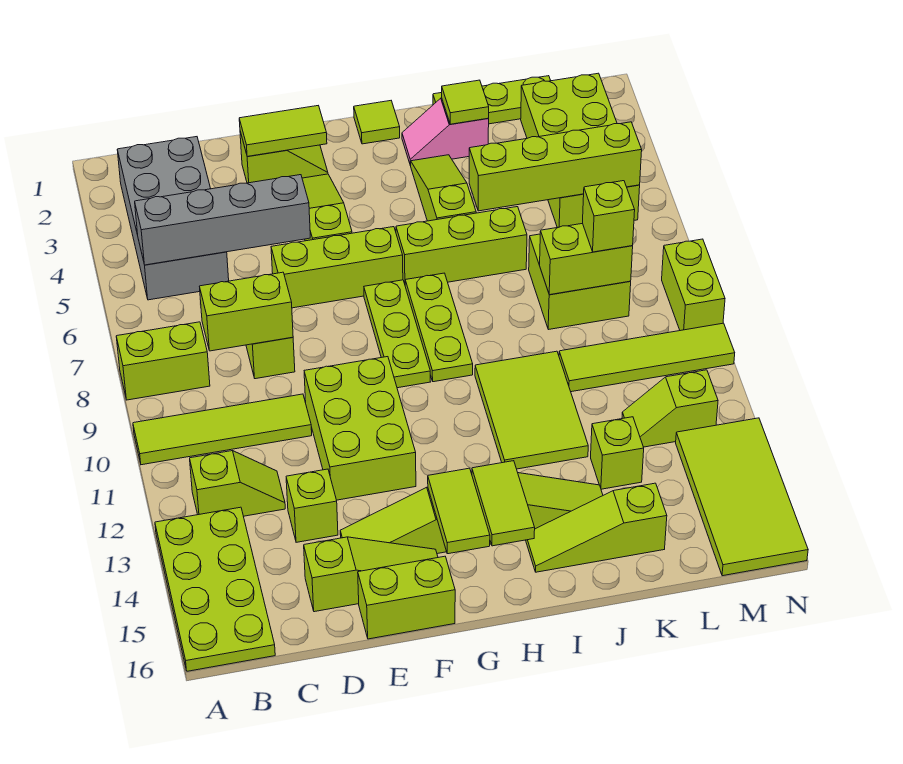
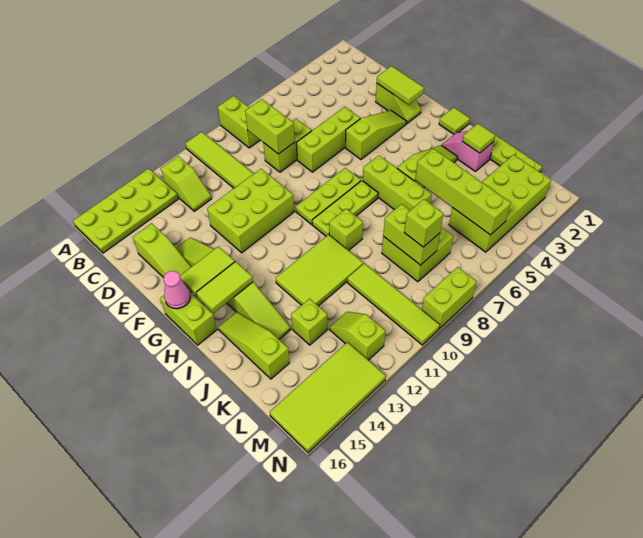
grey 2x4 brick [117,137,229,300] -> none
grey 1x4 brick [135,175,310,265] -> none
lime 1x1 brick [286,469,338,542] -> lime 1x1 brick moved to [329,209,363,251]
lime 1x3 brick [271,227,403,308] -> lime 1x3 brick turned to [296,107,360,172]
lime 1x2 brick [358,556,455,639] -> lime 1x2 brick moved to [160,293,217,345]
none -> pink 1x1 cone [163,271,190,309]

